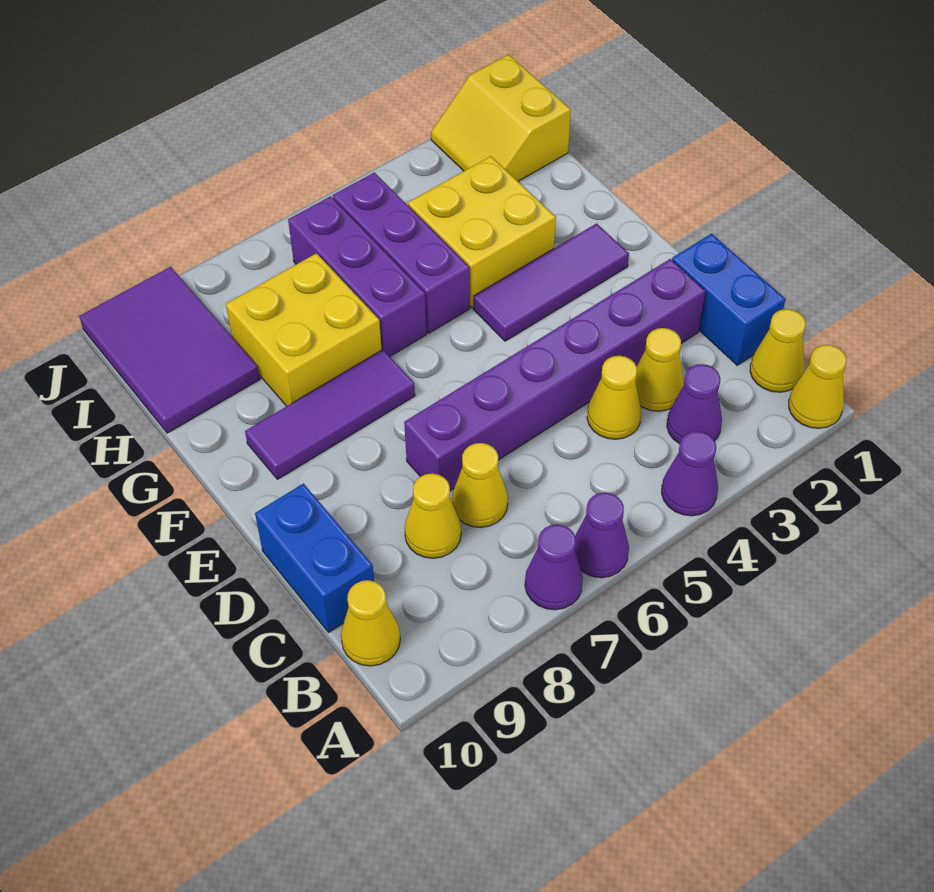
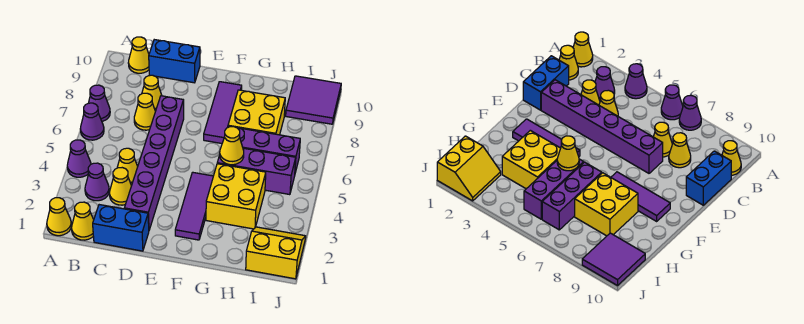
none -> yellow 1x1 cone [220,127,244,165]
purple 2x3 tile [79,267,260,433] -> purple 2x2 tile [286,76,341,124]

